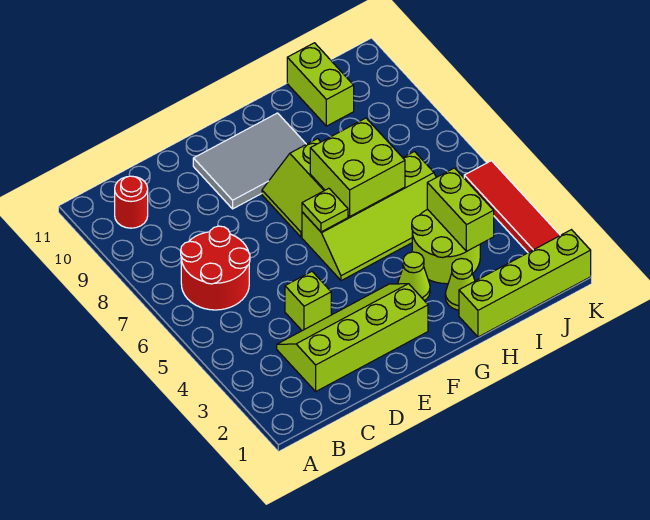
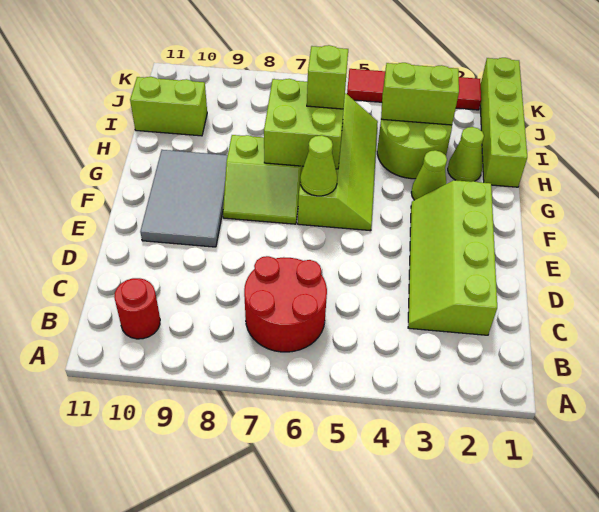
lime 1x1 brick [285,272,331,331] -> lime 1x1 brick moved to [307,45,348,109]
lime 1x1 plate [302,188,348,232] -> lime 1x1 cone [300,135,337,196]

